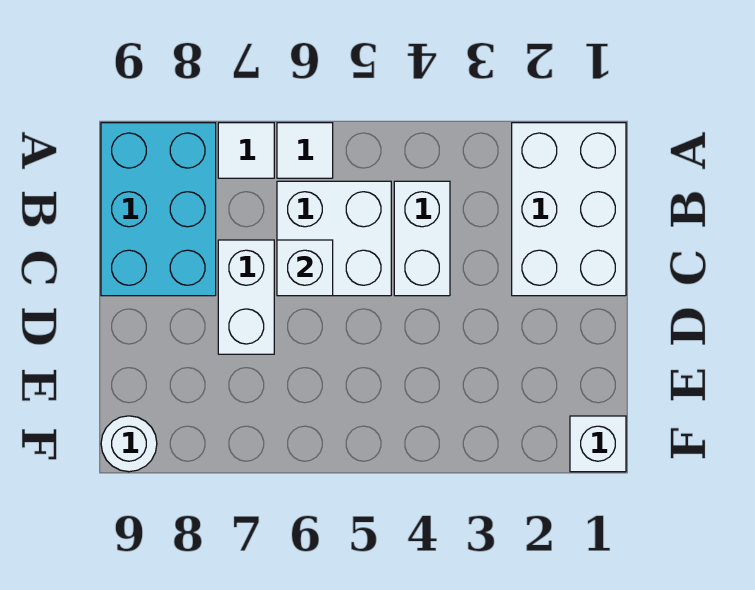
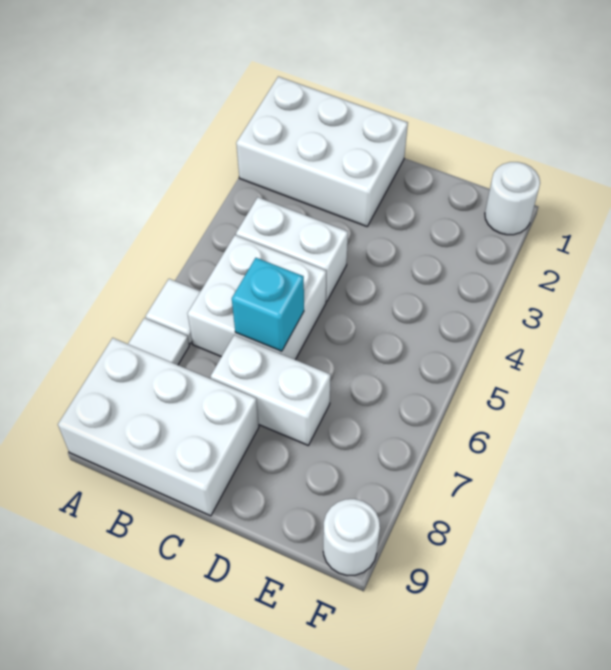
cyan 2x3 brick [101,123,216,296] -> white 2x3 brick [58,338,259,516]
white 1x1 brick [277,240,333,296] -> cyan 1x1 brick [232,258,304,351]
white 1x1 brick [570,416,626,472] -> white 1x1 round brick [485,162,540,235]

